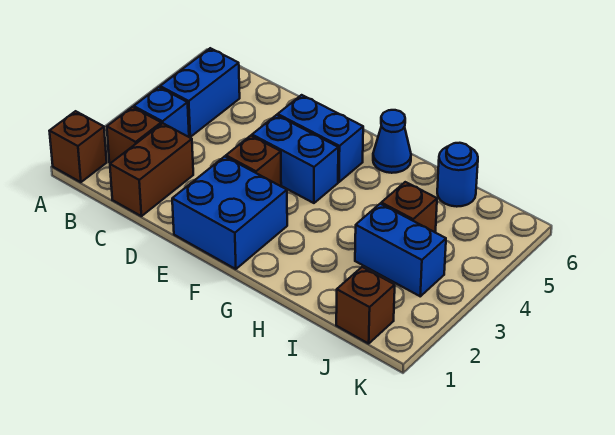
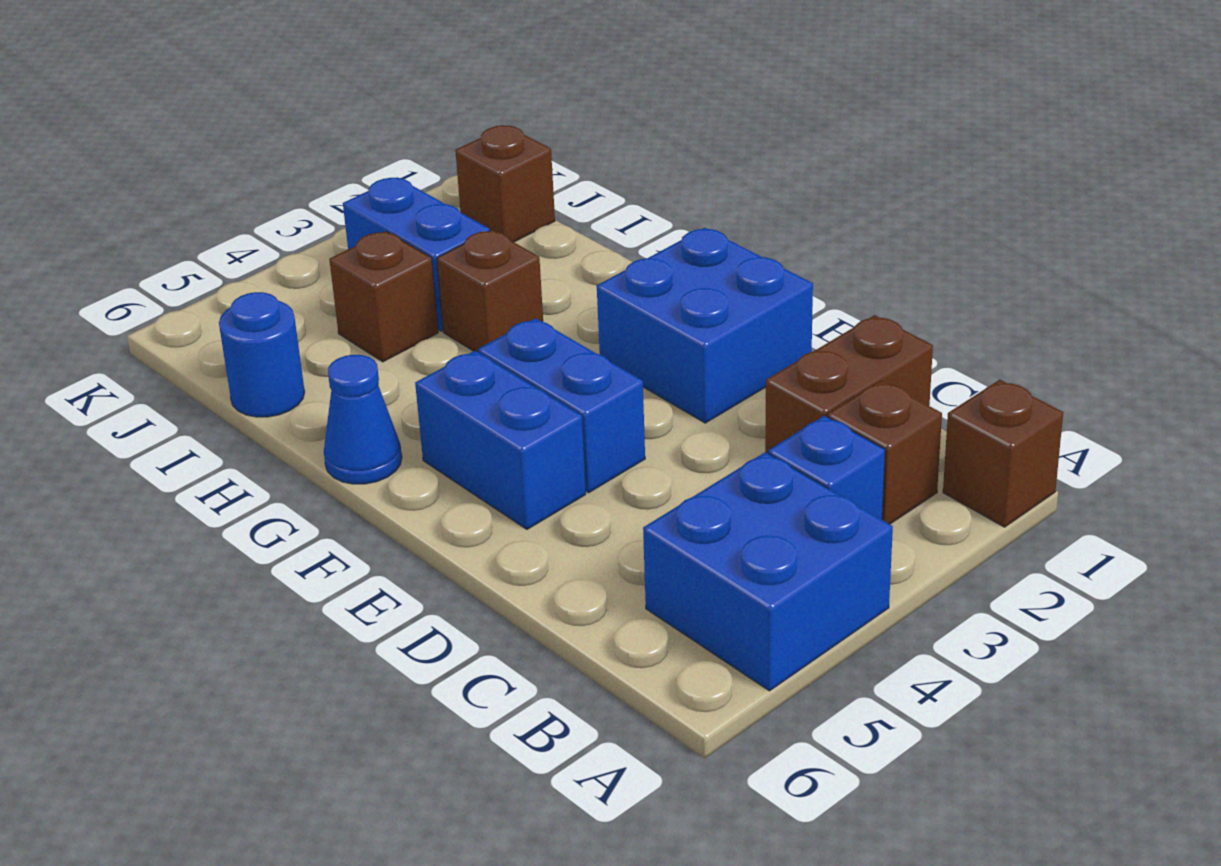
blue 1x2 brick [160,48,240,137] -> blue 2x2 brick [643,452,893,691]
brown 1x1 brick [226,136,281,186] -> brown 1x1 brick moved to [437,230,543,352]

